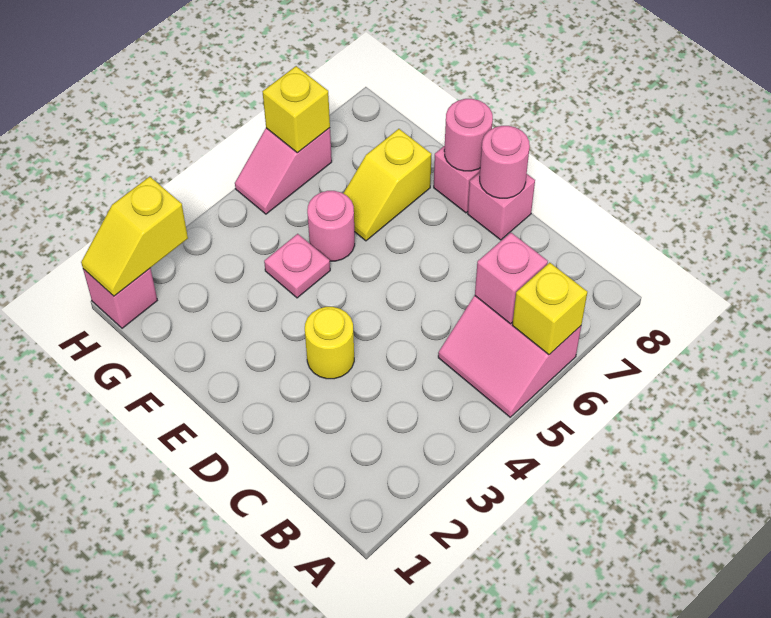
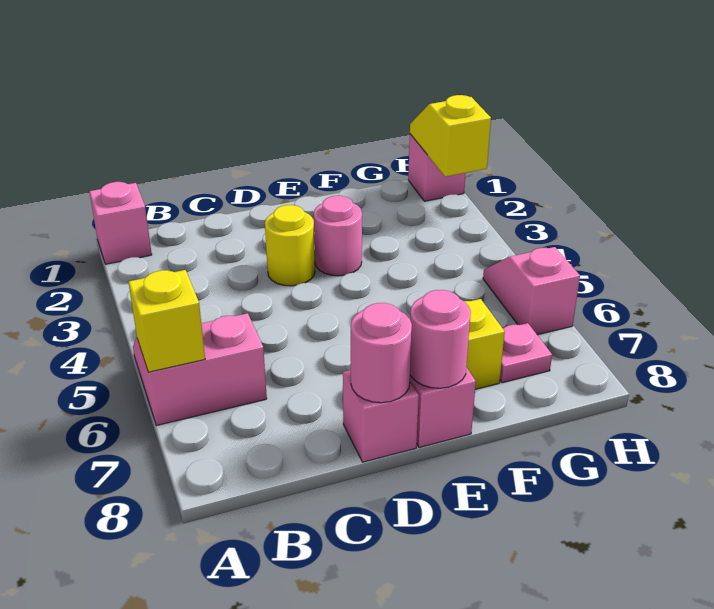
pink 1x1 brick [475,233,548,324] -> pink 1x1 brick moved to [89,182,152,264]
pink 1x1 plate [264,234,330,298] -> pink 1x1 plate moved to [500,323,552,383]
pink 1x1 round brick [307,191,355,261] -> pink 1x1 round brick moved to [314,196,362,276]
yellow 1x1 brick [262,66,330,153] -> none

